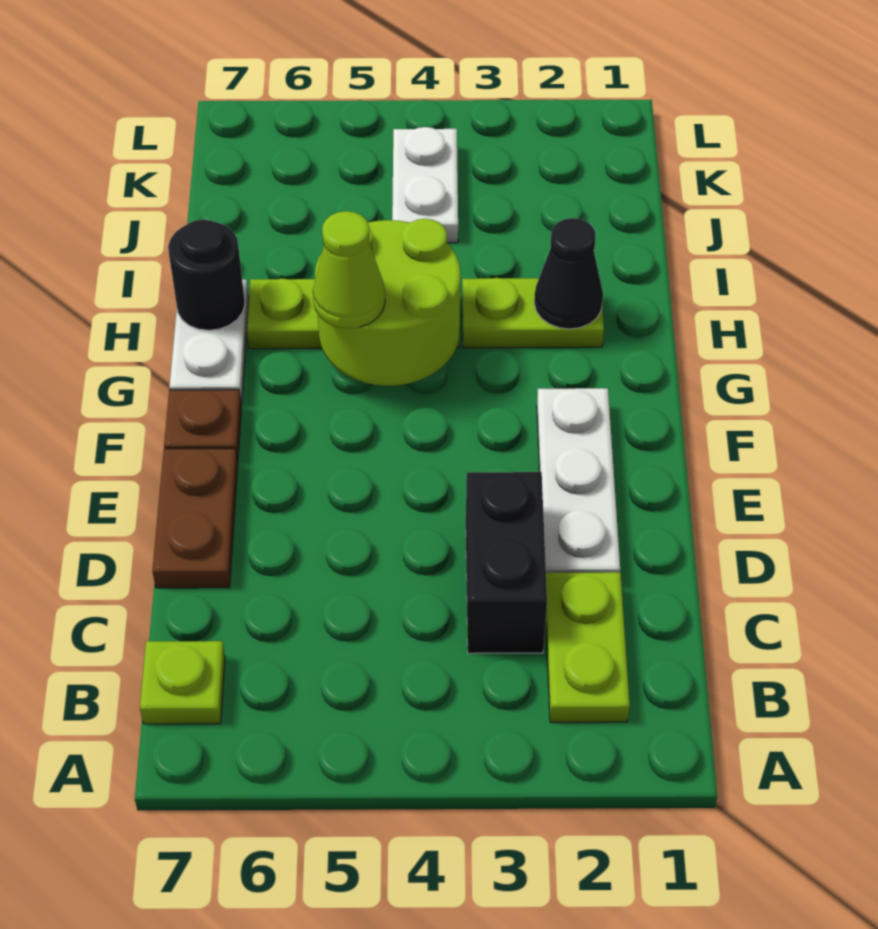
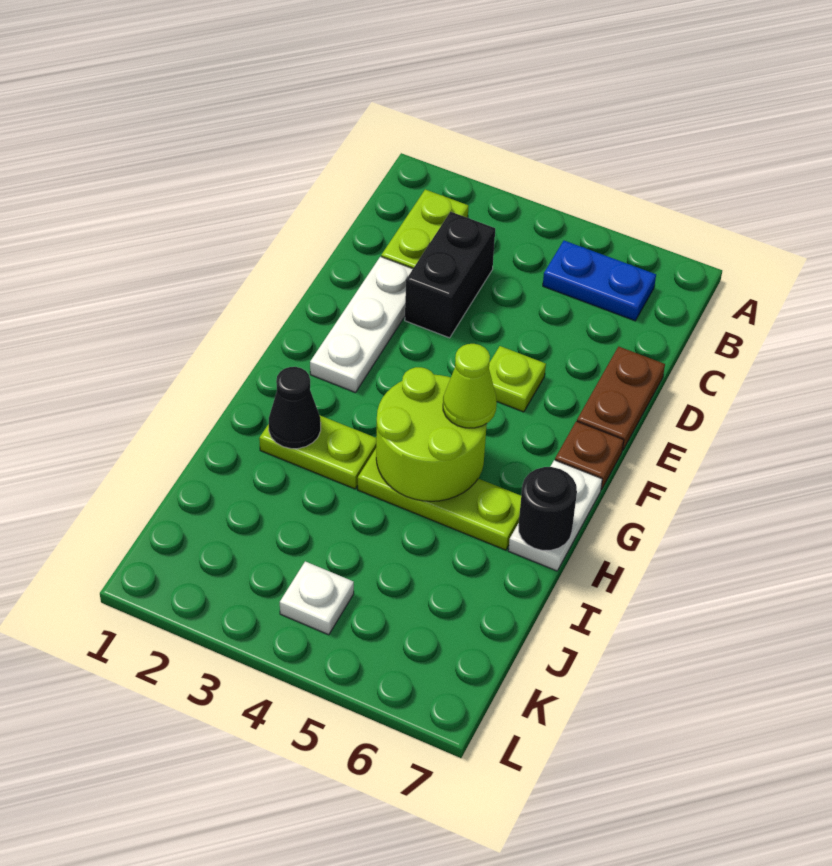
none -> blue 1x2 plate [543,241,656,321]
lime 1x1 plate [140,641,225,724] -> lime 1x1 plate moved to [489,346,546,412]
white 1x2 plate [392,127,458,243] -> white 1x1 plate [280,561,354,635]

